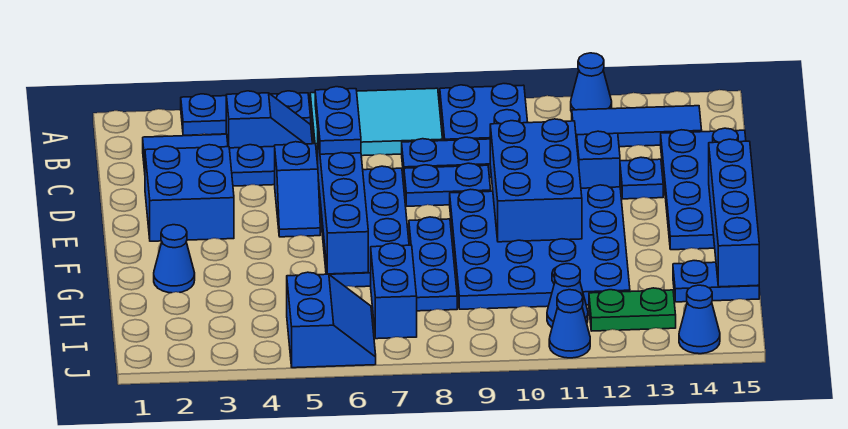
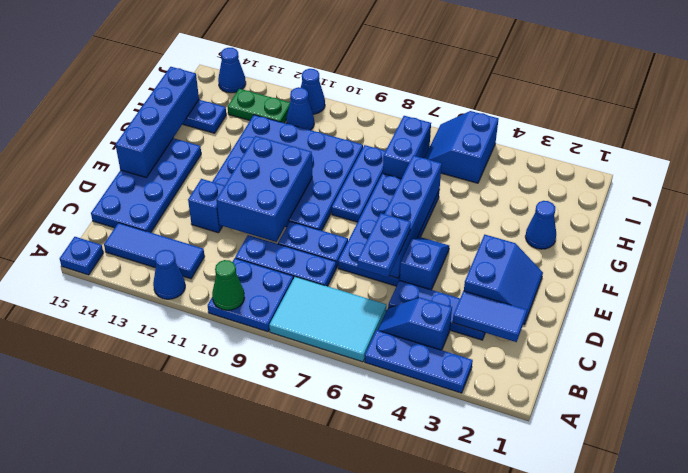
none -> green 1x1 cone [212,260,244,310]
blue 2x2 brick [145,145,234,241] -> blue 2x2 slope [464,235,543,325]
blue 1x1 plate [620,157,663,199] -> blue 1x1 plate moved to [60,237,103,275]

